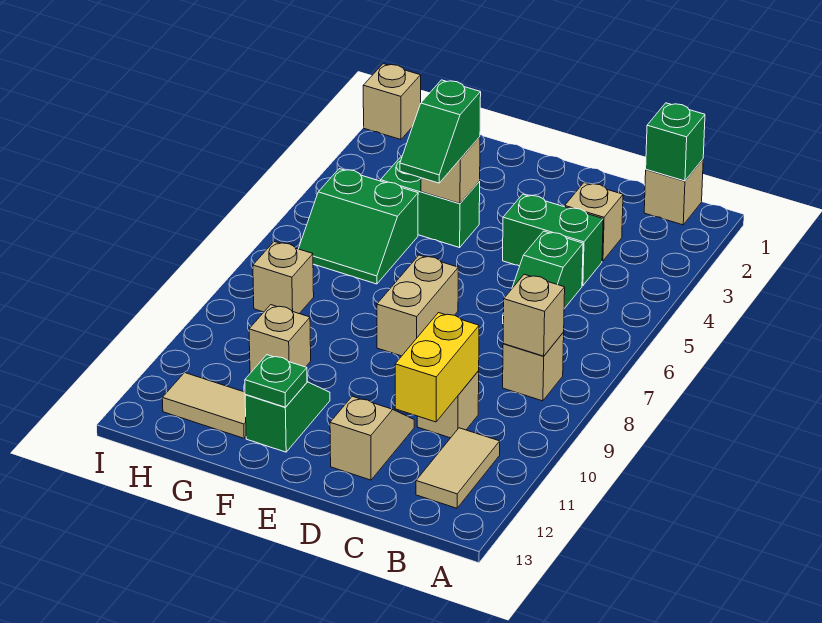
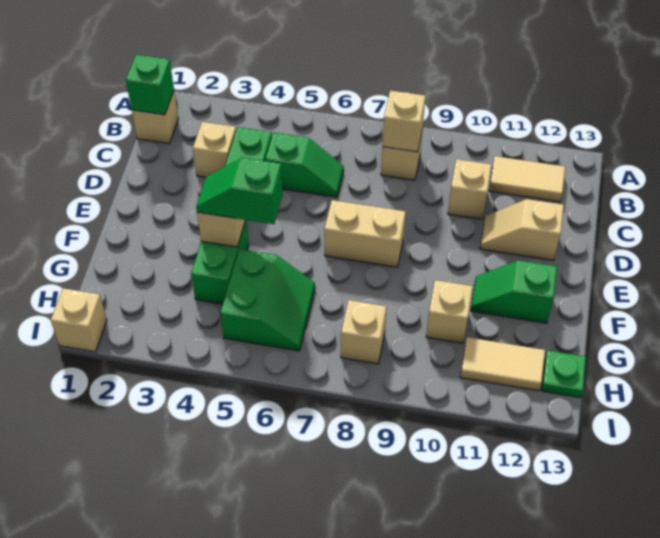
yellow 1x2 brick [395,313,479,422] -> none
green 1x2 slope [400,80,481,183] -> green 1x2 slope turned to [196,158,283,224]
green 1x1 plate [245,355,307,407] -> green 1x1 plate moved to [542,350,586,398]
tan 1x2 tile [162,373,246,438] -> tan 1x2 tile turned to [460,337,545,391]

